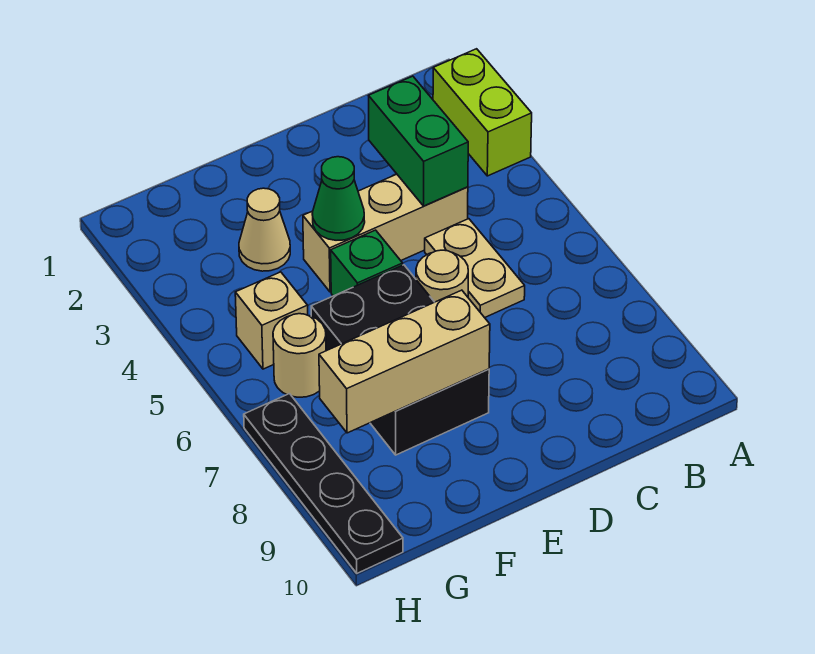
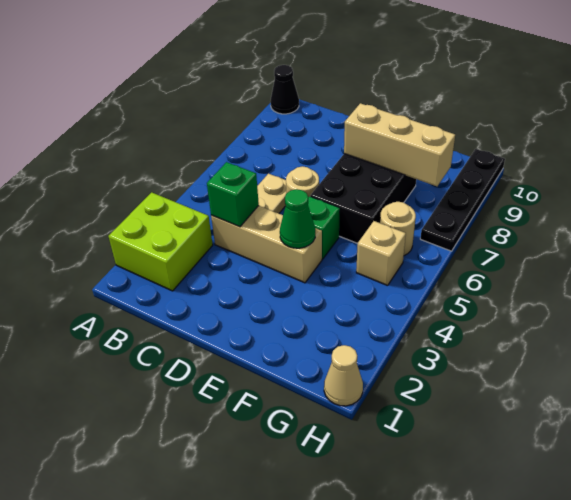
lime 1x2 brick [433,49,532,176] -> lime 2x2 brick [108,192,213,291]
none -> black 1x1 cone [270,65,299,114]
green 1x2 brick [369,76,468,206] -> green 1x1 brick [207,162,259,227]
tan 1x1 cone [239,188,290,271] -> tan 1x1 cone moved to [324,345,363,406]

